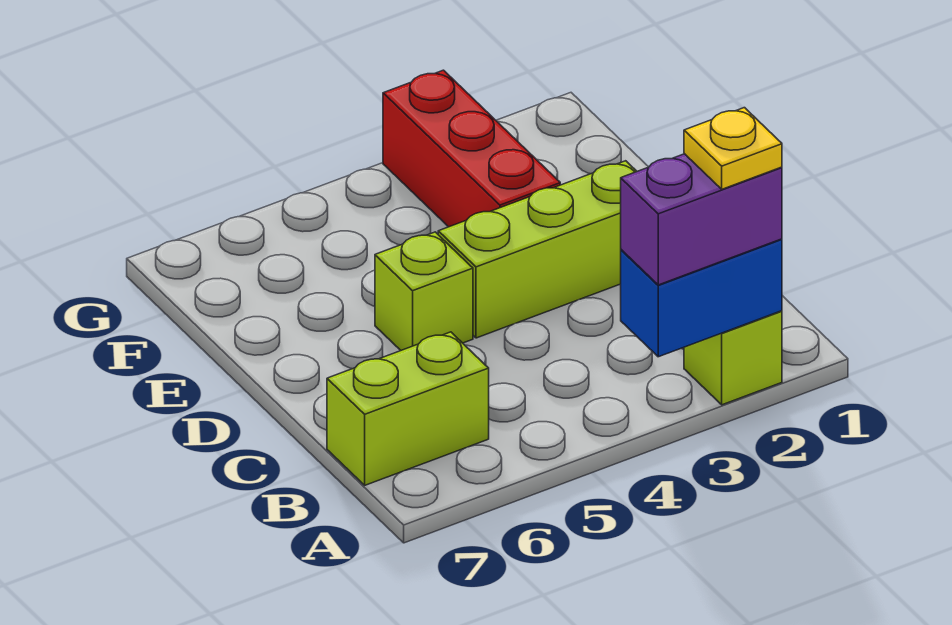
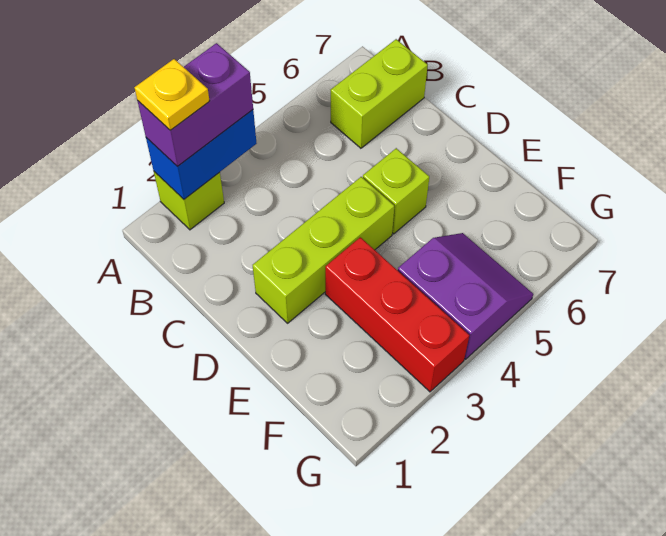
none -> purple 2x2 slope [398,233,533,359]

